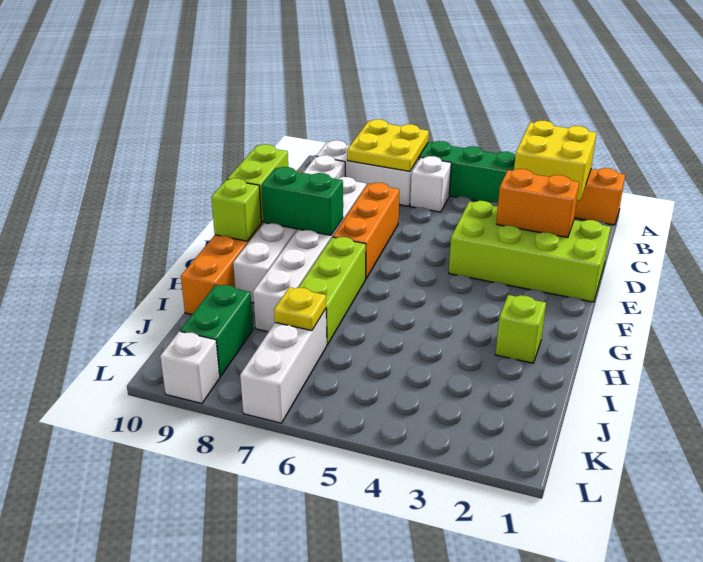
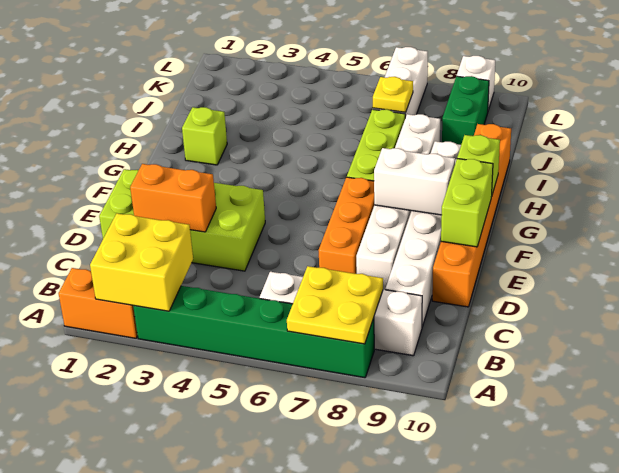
green 1x2 brick [262,167,343,235] -> white 1x2 brick [374,148,455,215]

